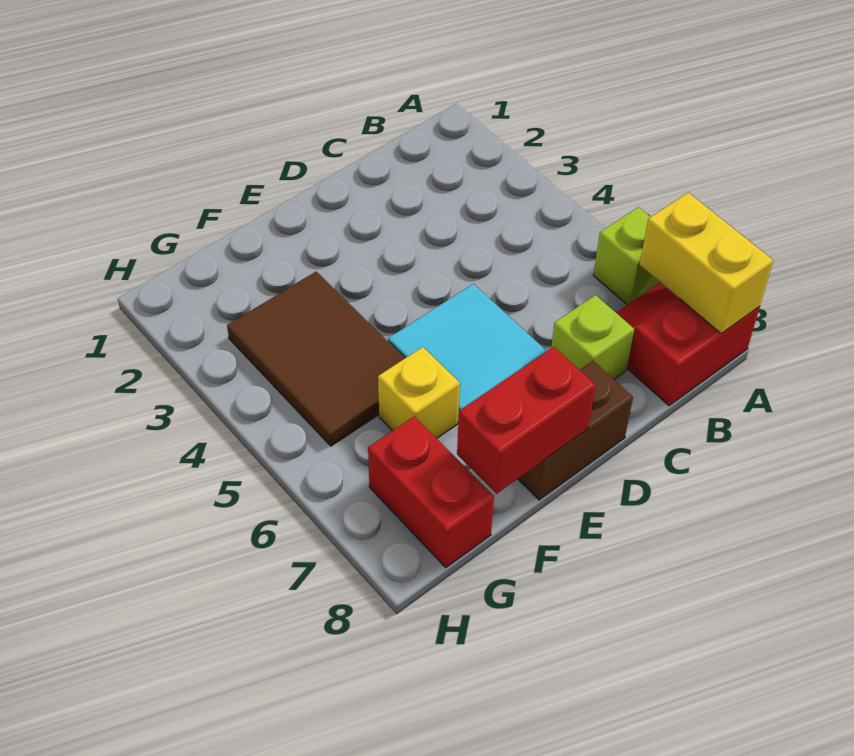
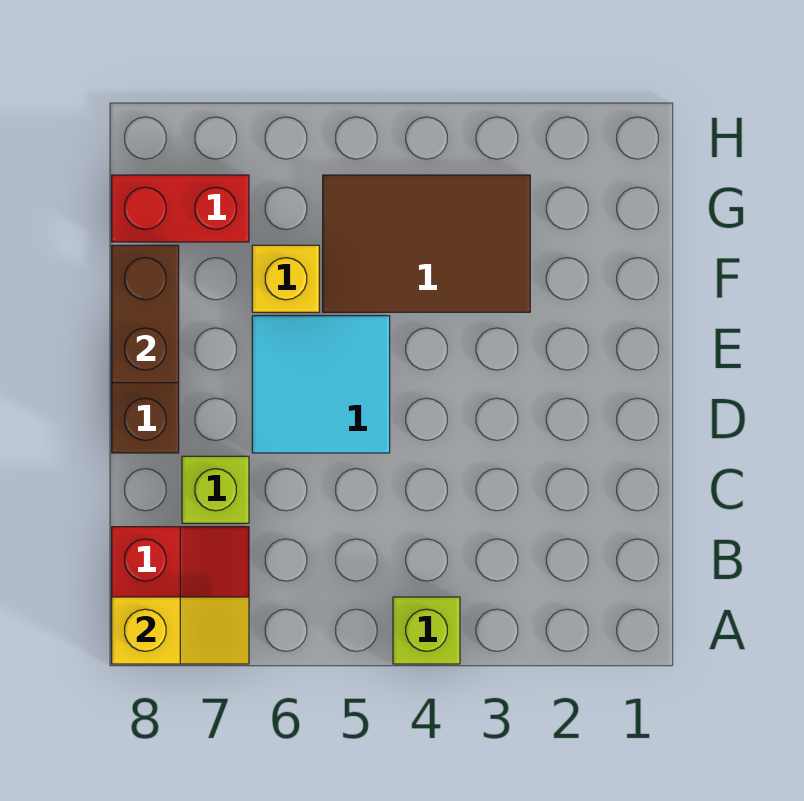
lime 1x1 brick [593,207,660,305] -> lime 1x1 brick moved to [393,597,460,664]
yellow 1x2 brick [640,193,773,334] -> yellow 1x2 slope [112,597,249,664]
red 1x2 brick [457,347,596,494] -> brown 1x2 brick [112,245,179,383]

